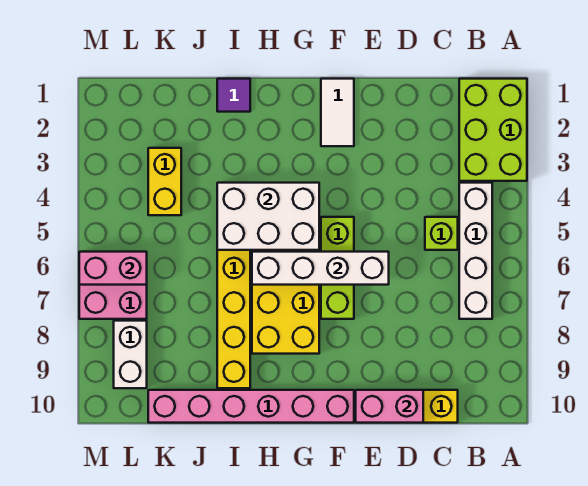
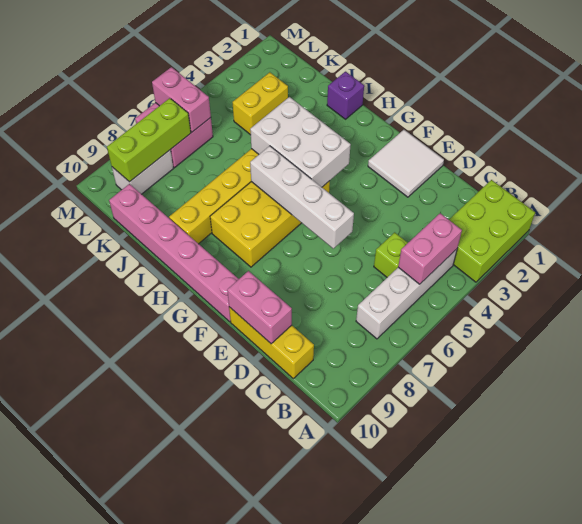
none -> pink 1x2 brick [398,213,462,284]
white 1x2 tile [321,79,354,146] -> white 2x2 tile [368,130,444,197]
lime 1x3 brick [321,217,354,319] -> lime 1x3 brick moved to [107,98,191,182]
purple 1x1 tile [217,79,250,112] -> purple 1x1 brick [327,72,364,119]

